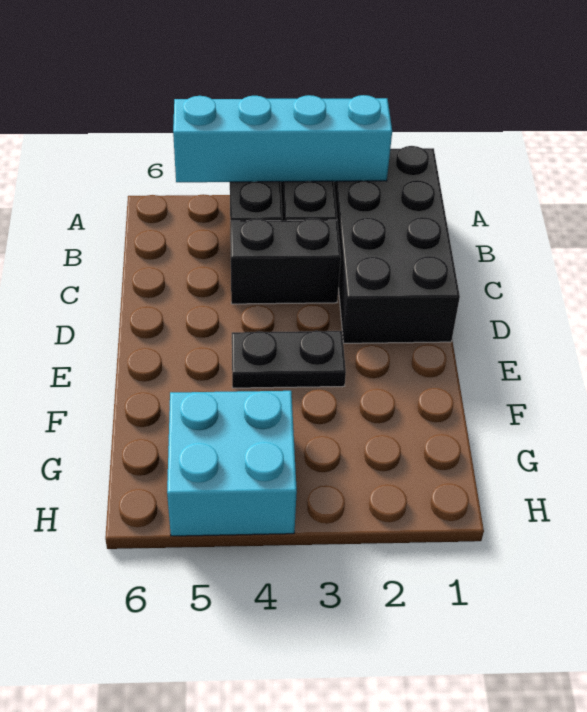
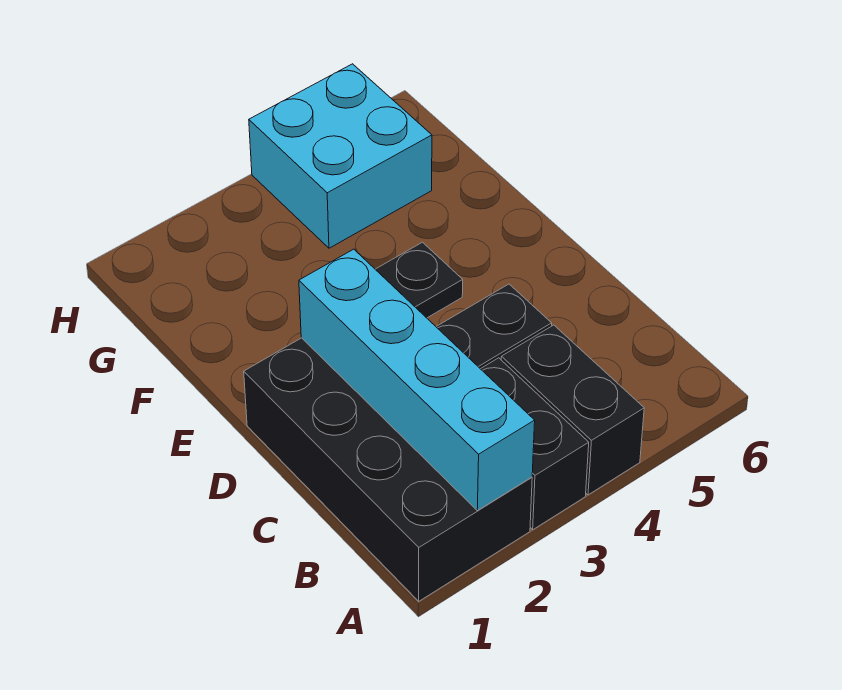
cyan 1x4 brick [173,95,392,182] -> cyan 1x4 brick turned to [299,249,535,511]

